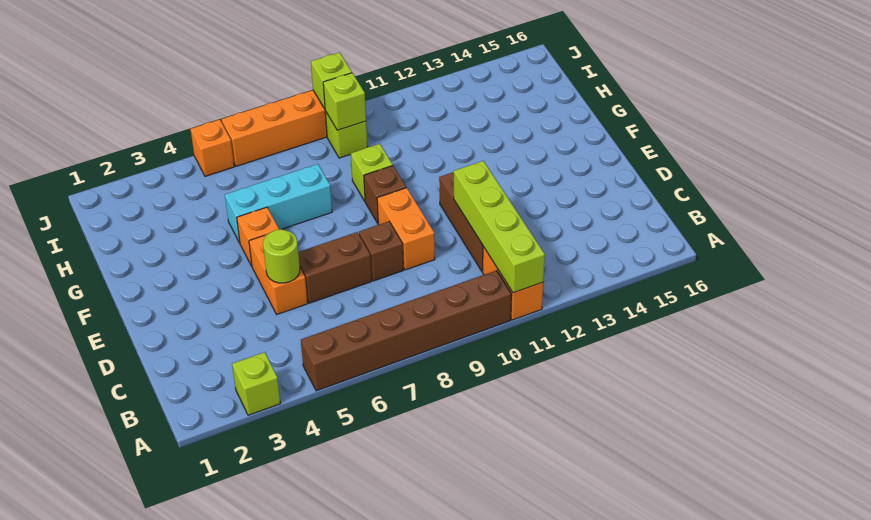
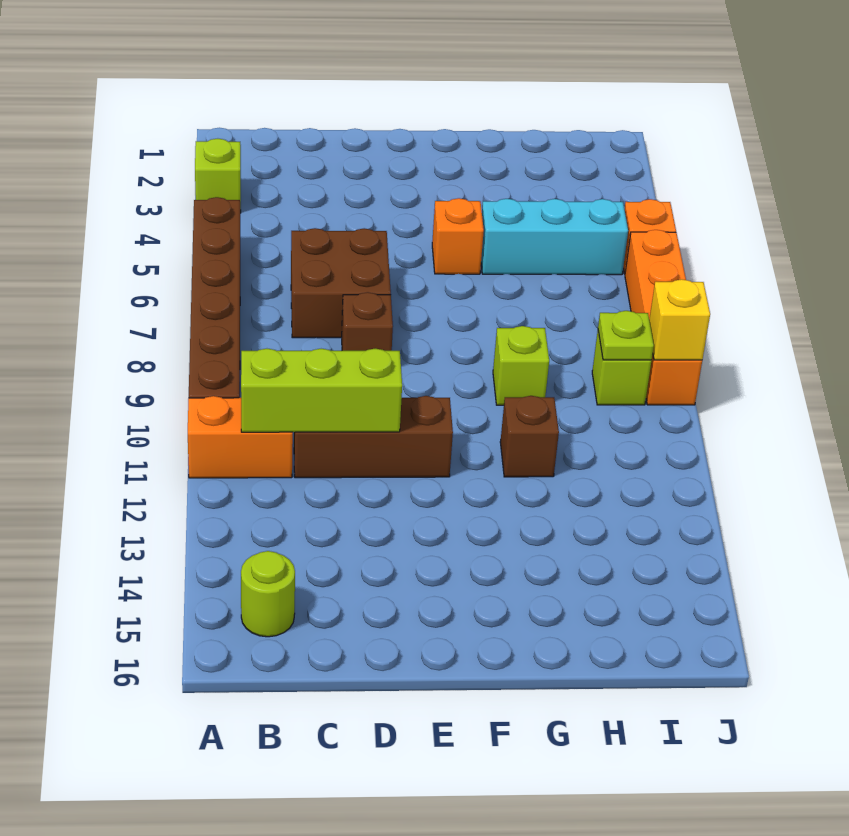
lime 1x4 brick [454,161,545,293] -> lime 1x3 brick [241,349,402,432]
orange 1x2 brick [249,234,308,314] -> none
lime 1x1 round brick [263,229,300,283] -> lime 1x1 round brick moved to [241,551,295,637]
brown 1x2 brick [298,232,372,303] -> brown 2x2 brick [291,228,391,338]
orange 1x2 brick [377,188,435,270] -> none
brown 1x1 brick [364,166,406,223] -> brown 1x1 brick moved to [500,396,559,477]
cyan 1x3 brick [225,164,332,243] -> cyan 1x3 brick turned to [481,199,628,275]
lime 1x1 brick [323,73,366,130] -> lime 1x1 plate [598,311,654,360]
lime 1x1 brick [311,52,352,109] -> yellow 1x1 brick [649,279,710,360]

